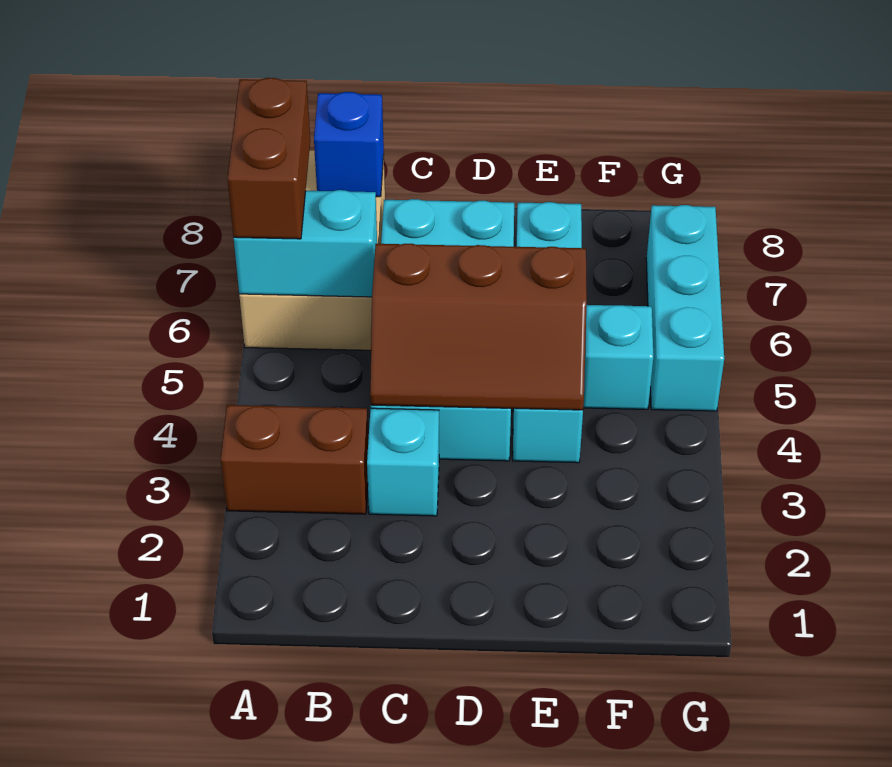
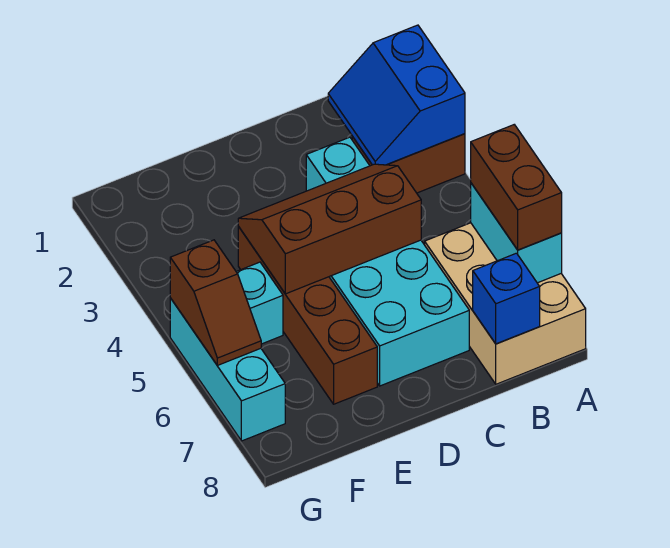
none -> blue 2x2 slope [328,25,465,165]
cyan 1x2 brick [234,190,377,297] -> cyan 1x2 brick turned to [471,183,562,283]
cyan 1x4 brick [513,202,583,463] -> brown 1x4 brick [238,227,377,404]
none -> brown 1x2 slope [170,240,261,365]

